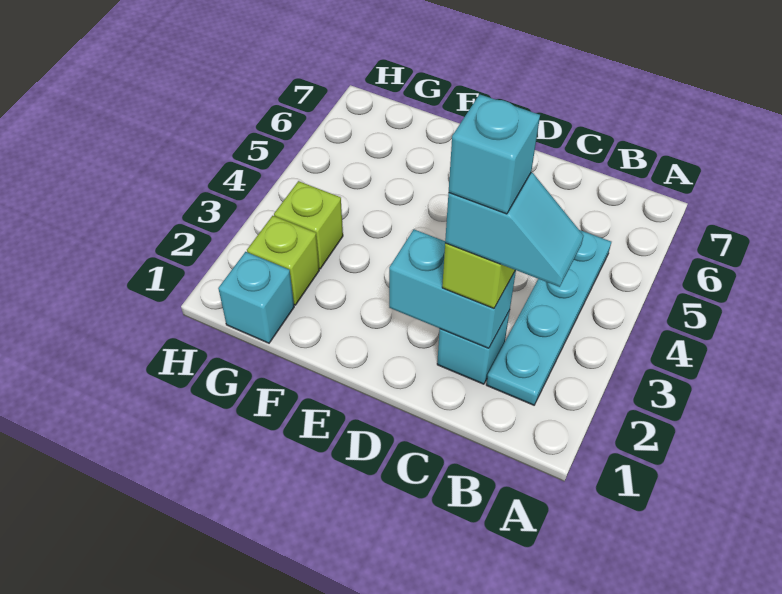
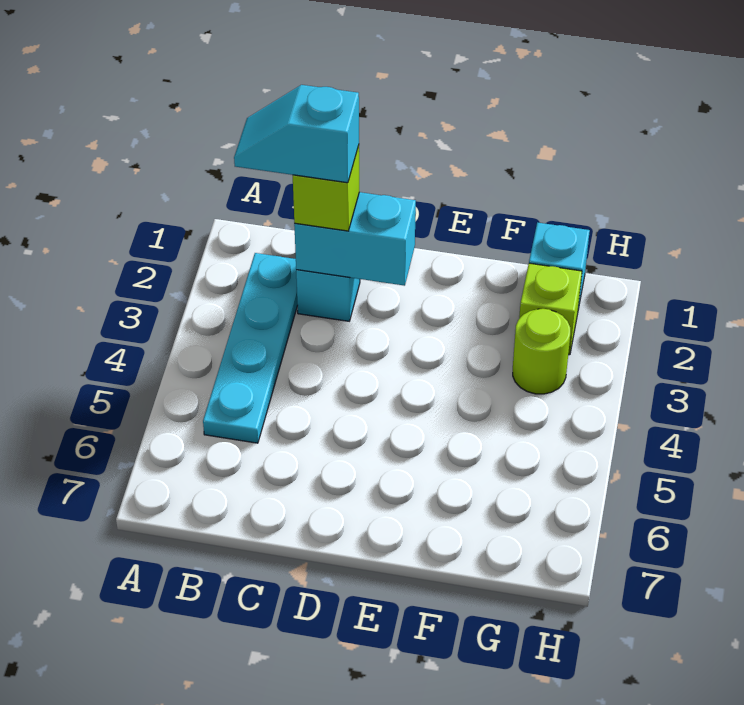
cyan 1x1 brick [449,94,540,214] -> none
lime 1x1 brick [274,181,343,269] -> lime 1x1 round brick [513,309,570,394]

